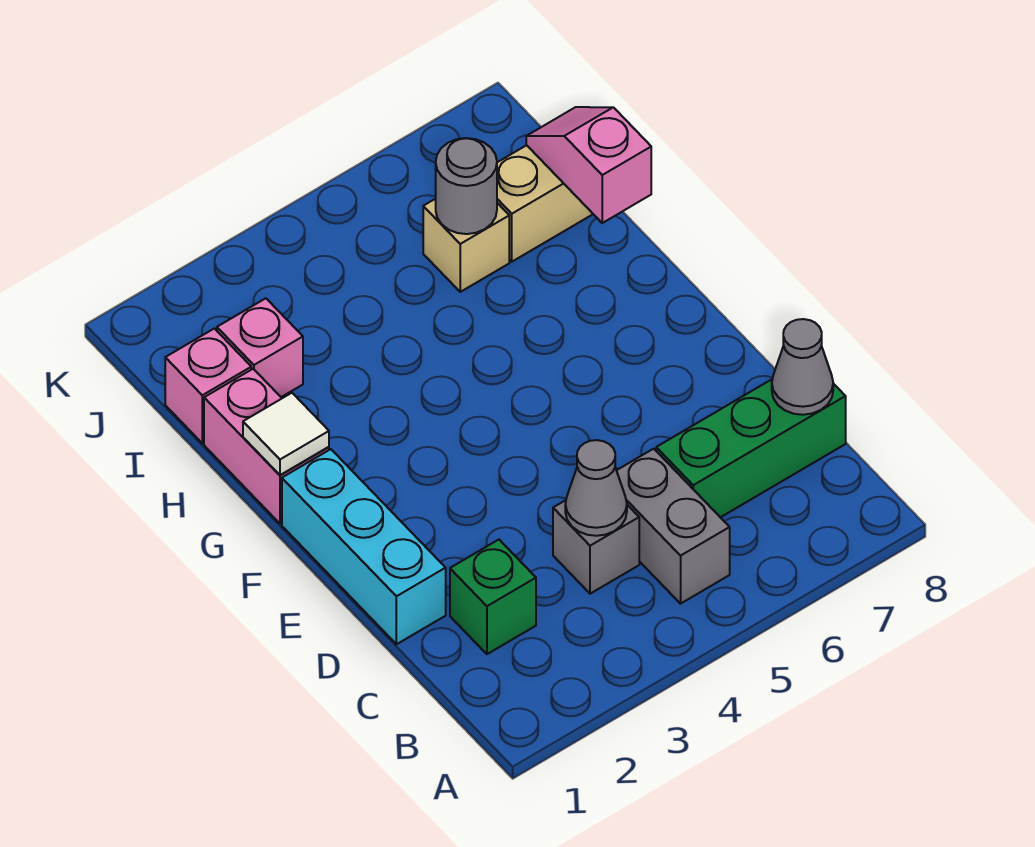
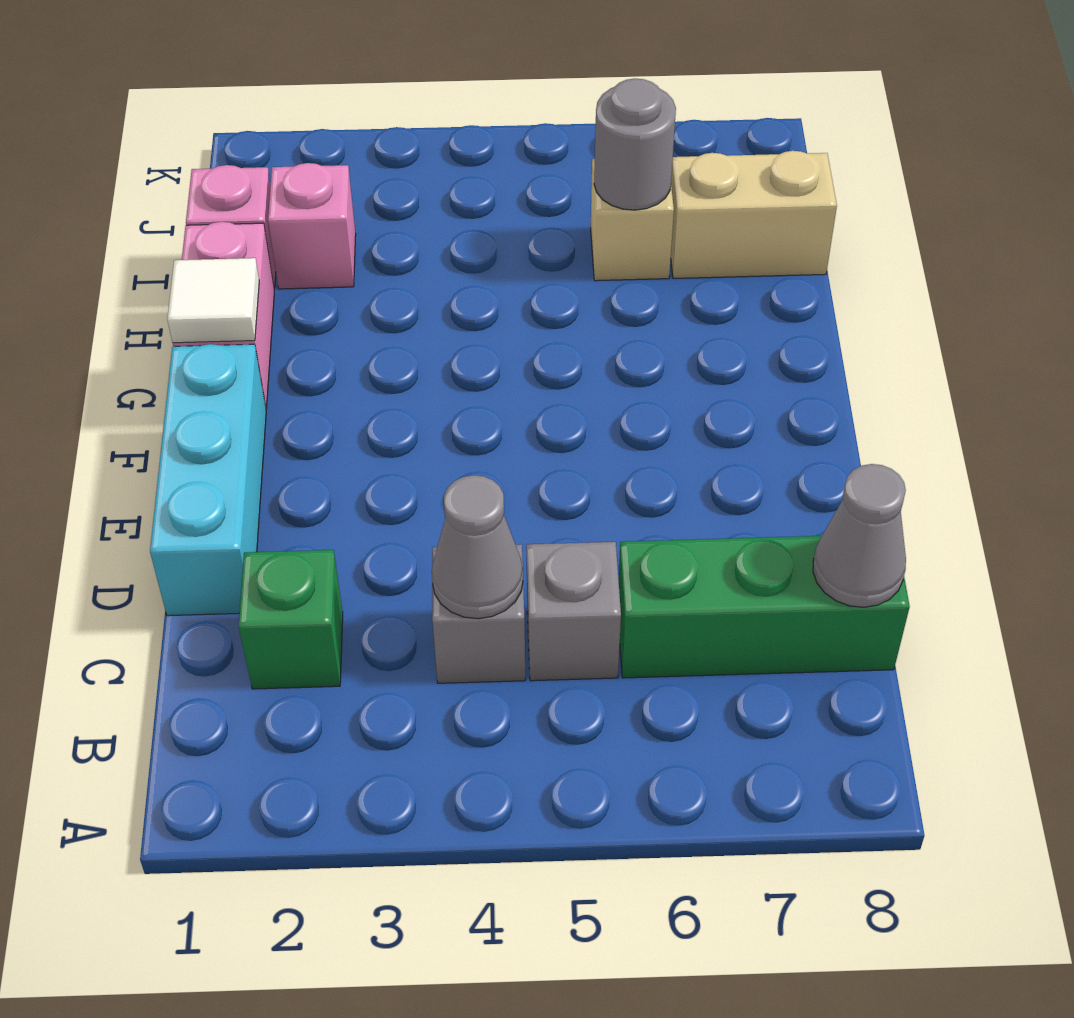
grey 1x2 brick [617,449,730,604] -> grey 1x1 brick [526,542,621,681]
pink 1x2 slope [526,107,651,223] -> none

